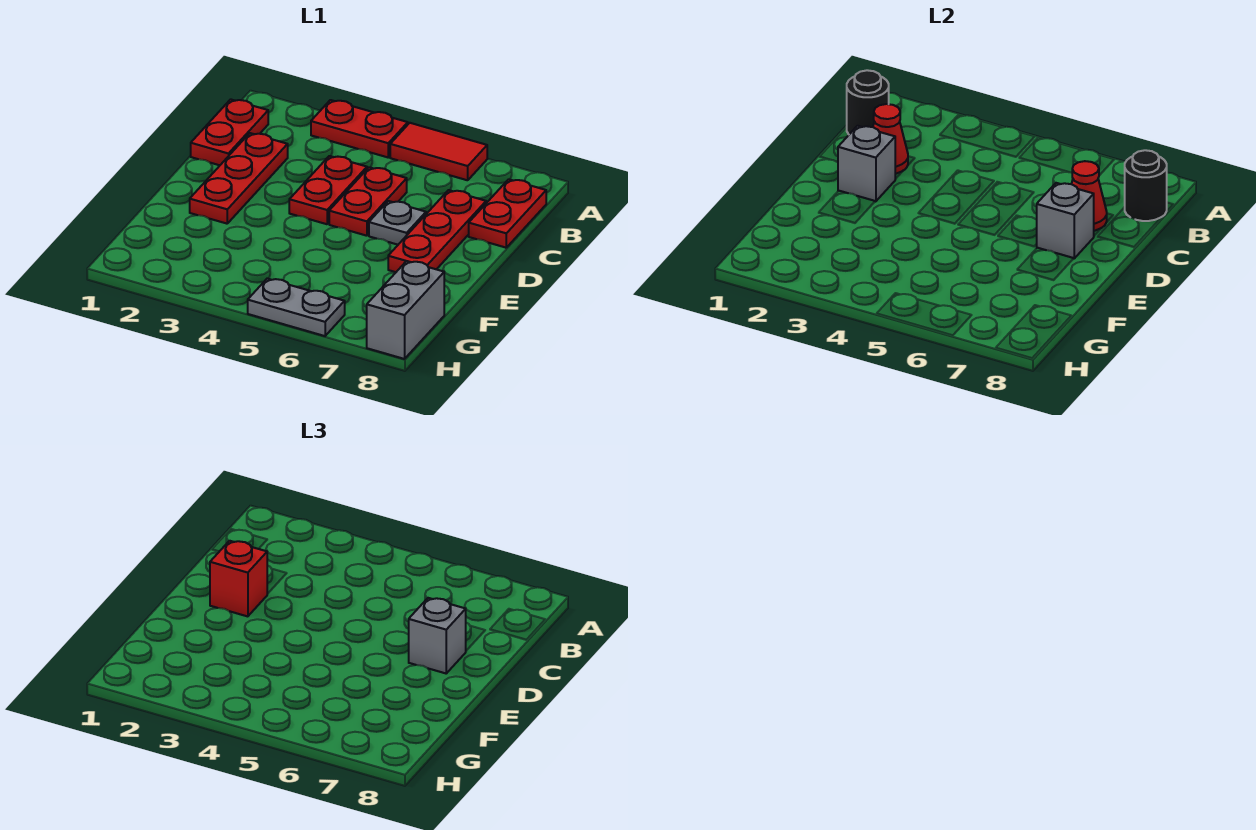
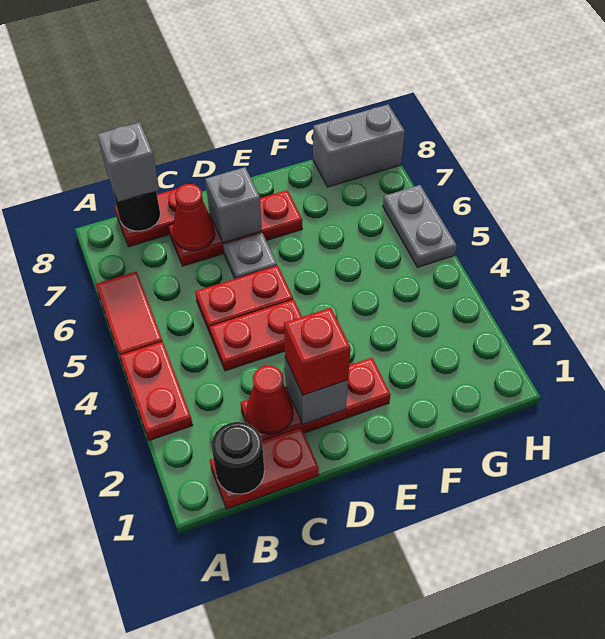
grey 1x1 brick [409,598,466,673] -> grey 1x1 brick moved to [97,123,159,202]

